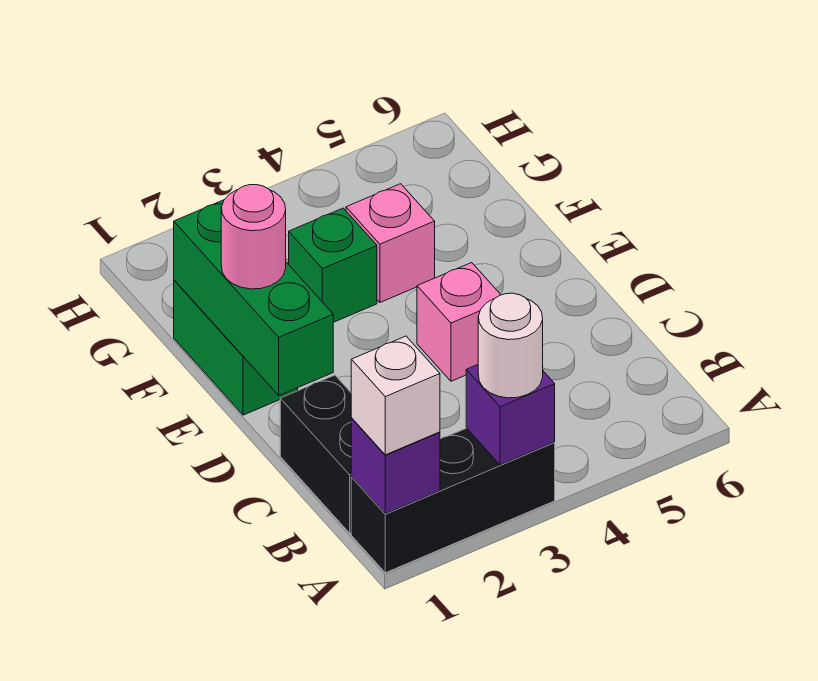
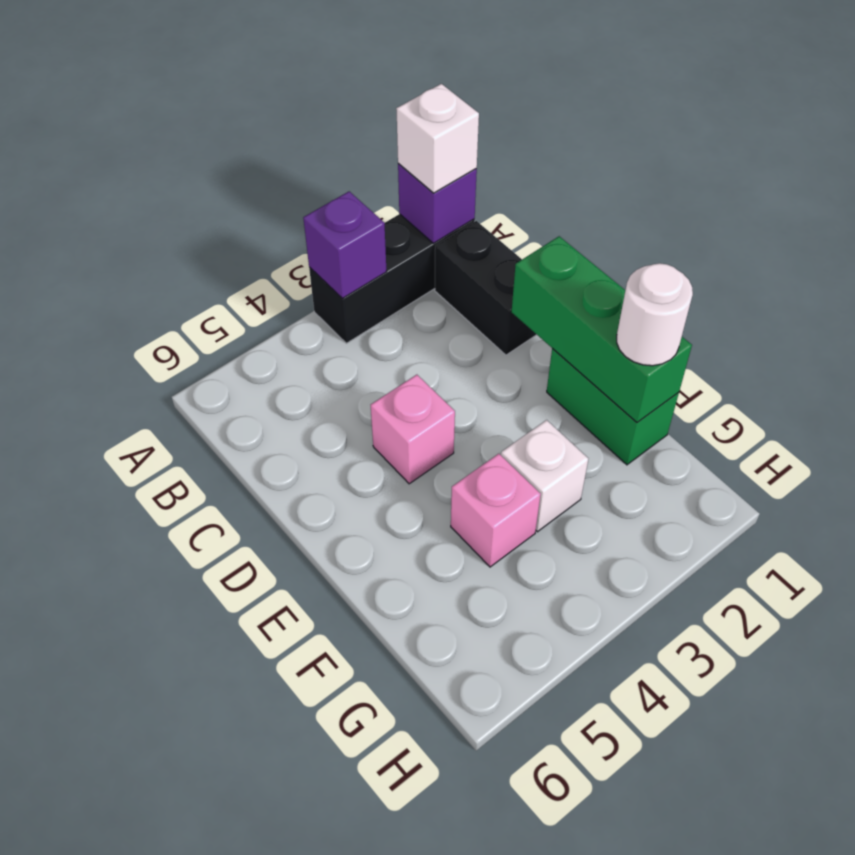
white 1x1 round brick [478,293,543,398] -> white 1x1 round brick moved to [617,263,693,366]
pink 1x1 round brick [221,185,286,289] -> none
green 1x1 brick [289,208,377,322] -> white 1x1 brick [501,420,588,532]

